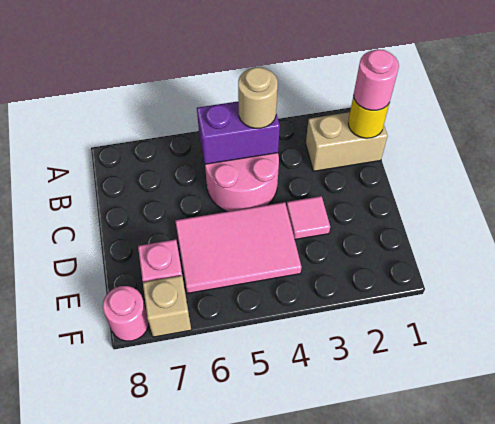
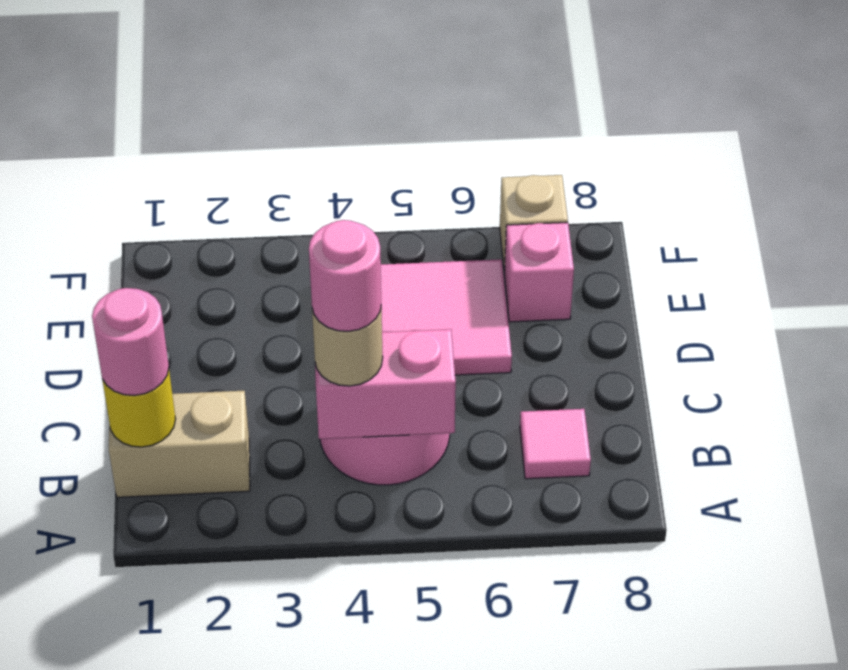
purple 1x2 brick [197,101,280,164] -> pink 1x2 brick [315,329,456,439]
pink 1x1 tile [287,196,330,239] -> pink 1x1 tile moved to [520,409,591,479]
pink 1x1 round brick [103,286,149,341] -> pink 1x1 round brick moved to [309,220,381,331]

